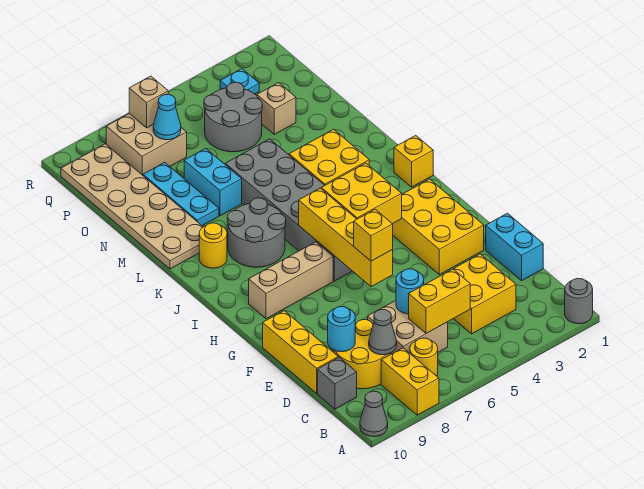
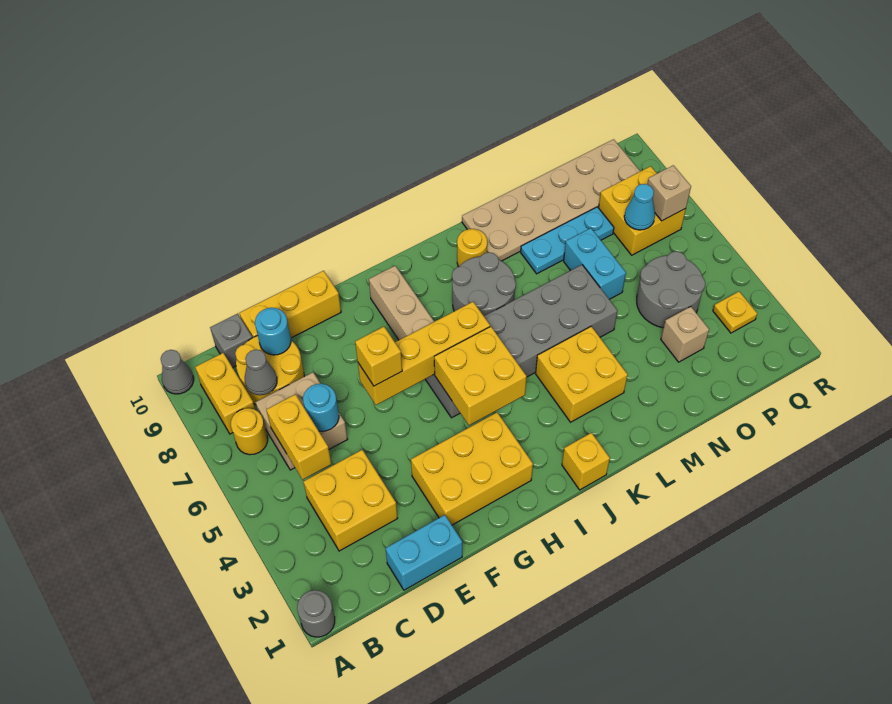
yellow 1x2 brick [381,348,439,415] -> yellow 1x2 brick turned to [195,353,255,434]
cyan 1x2 brick [184,148,242,216] -> cyan 1x2 brick turned to [564,228,626,299]
tan 2x2 brick [106,113,187,175] -> yellow 2x2 brick [598,166,686,255]
cyan 1x1 plate [220,69,259,94] -> yellow 1x1 plate [713,292,757,333]

